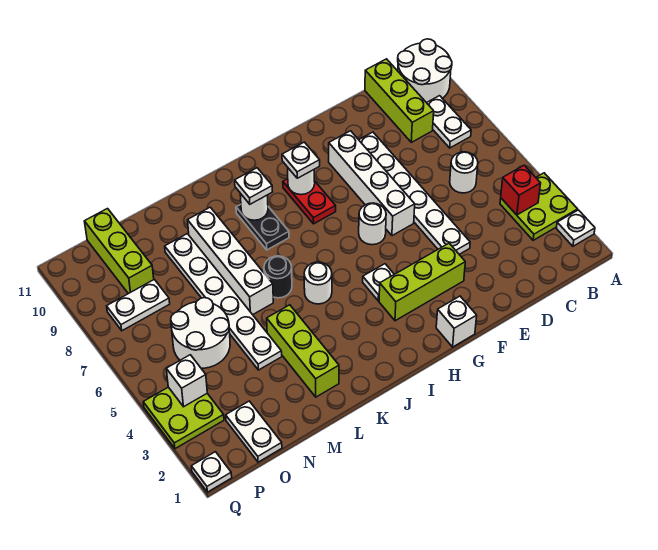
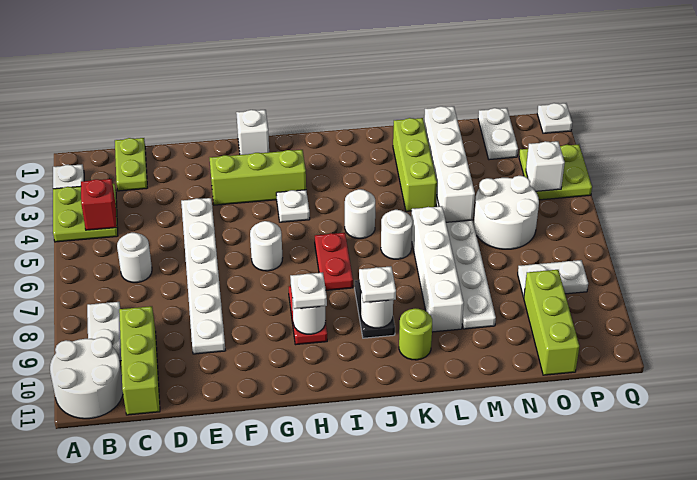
none -> lime 1x2 plate [115,138,147,191]
white 1x4 brick [329,131,415,236] -> white 1x4 brick moved to [424,106,475,222]
none -> red 1x2 plate [315,233,353,290]
black 1x1 round brick [264,256,292,298] -> white 1x1 round brick [381,210,412,259]
none -> lime 1x1 round brick [399,308,432,360]

